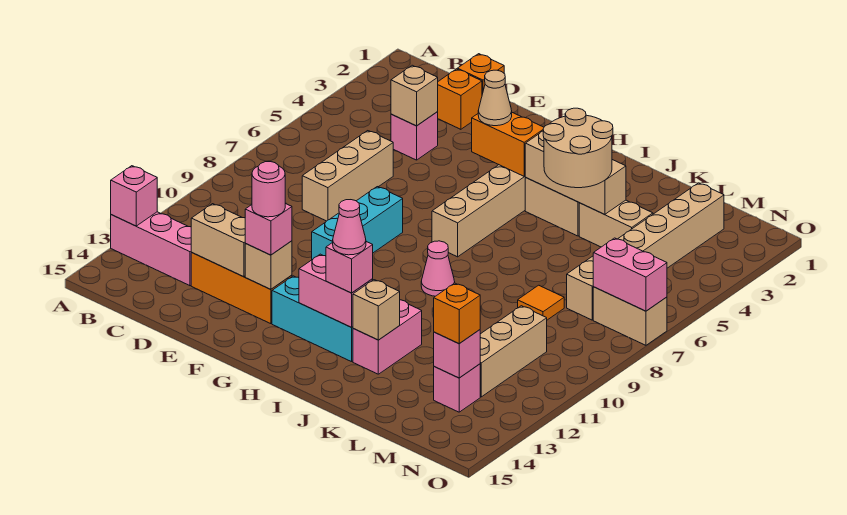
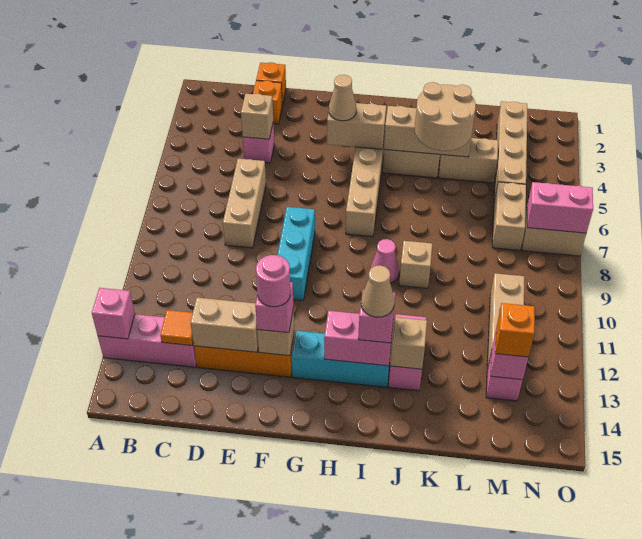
orange 1x2 brick [472,113,544,176] -> tan 1x2 brick [327,103,386,149]
pink 1x1 cone [333,200,366,255] -> tan 1x1 cone [361,265,394,317]
none -> tan 1x1 brick [399,241,432,288]
orange 1x1 tile [518,285,564,320] -> orange 1x1 tile moved to [160,310,193,346]

